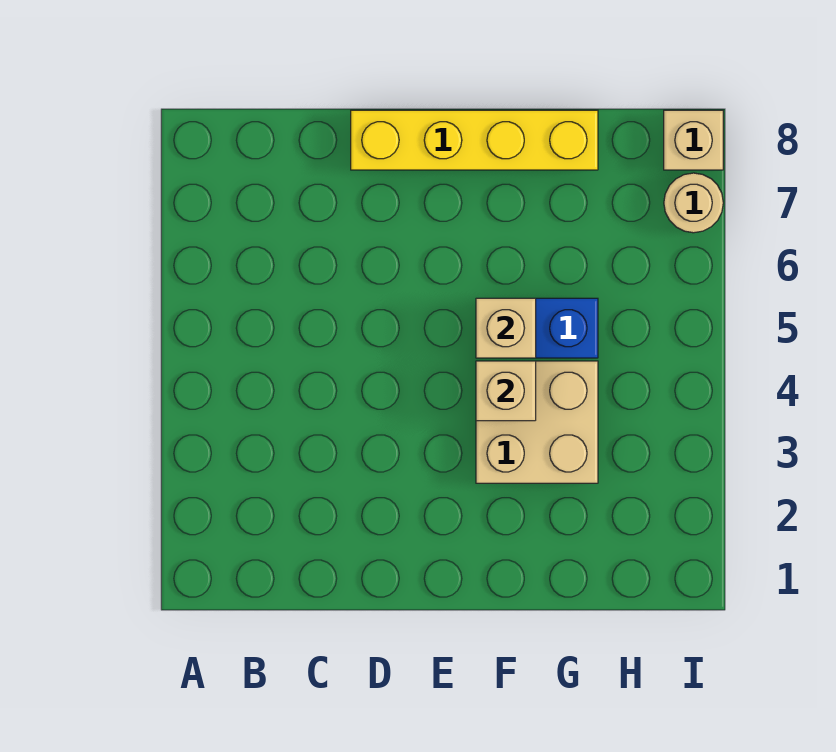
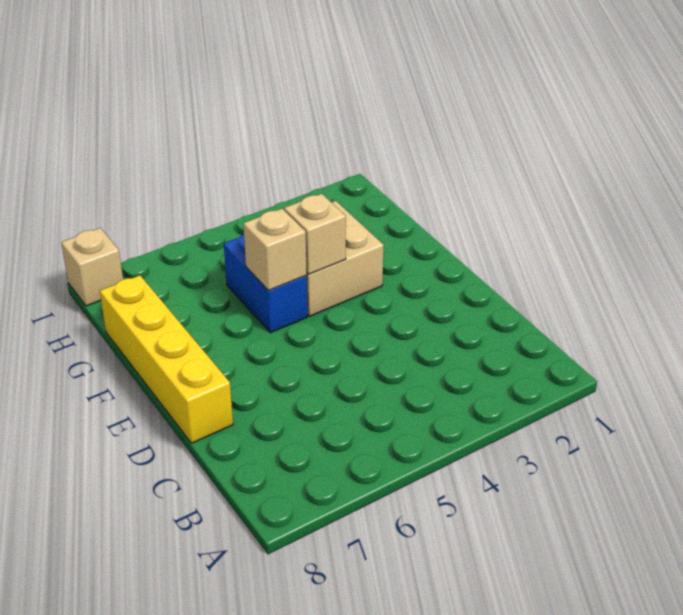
tan 1x1 round brick [664,173,723,233] -> none

